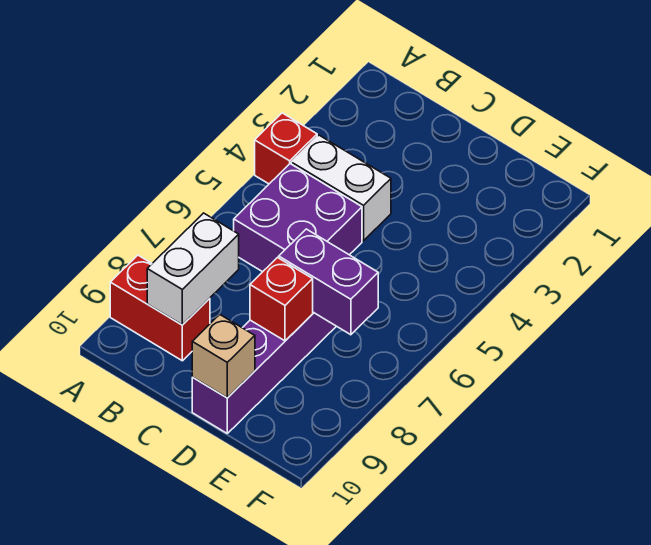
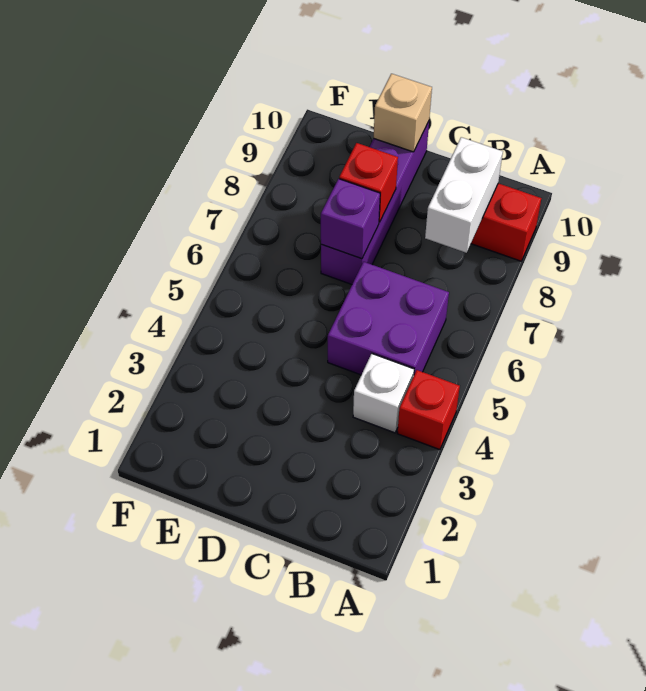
white 1x2 brick [291,135,391,241] -> white 1x1 brick [353,354,414,433]
purple 1x2 brick [279,229,378,335] -> purple 1x1 brick [321,179,380,259]

